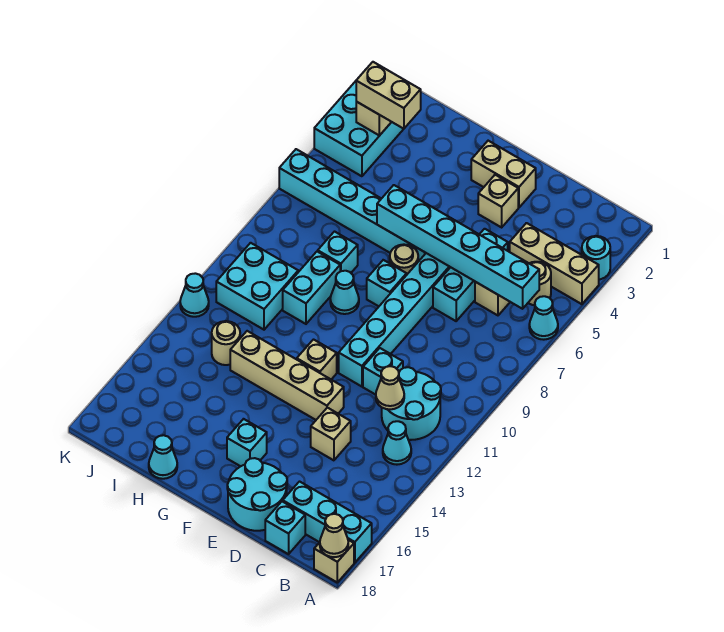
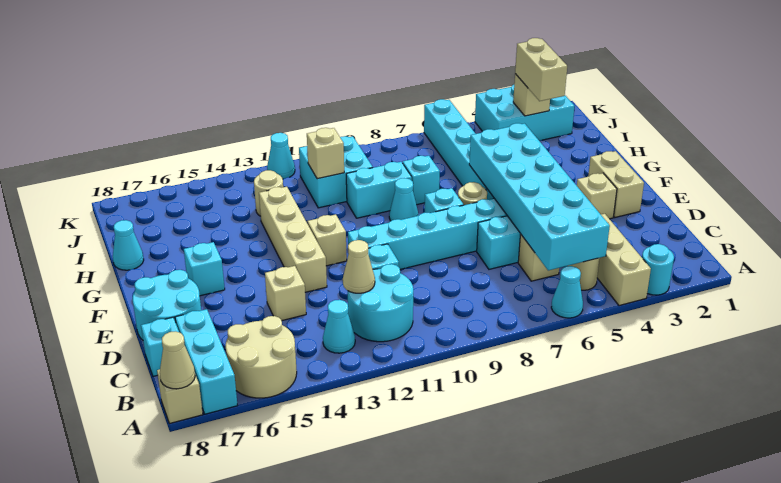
none -> tan 2x2 round brick [226,316,297,398]
cyan 1x6 brick [377,185,539,309] -> cyan 2x6 brick [469,123,610,271]
none -> tan 1x1 brick [307,128,344,179]

